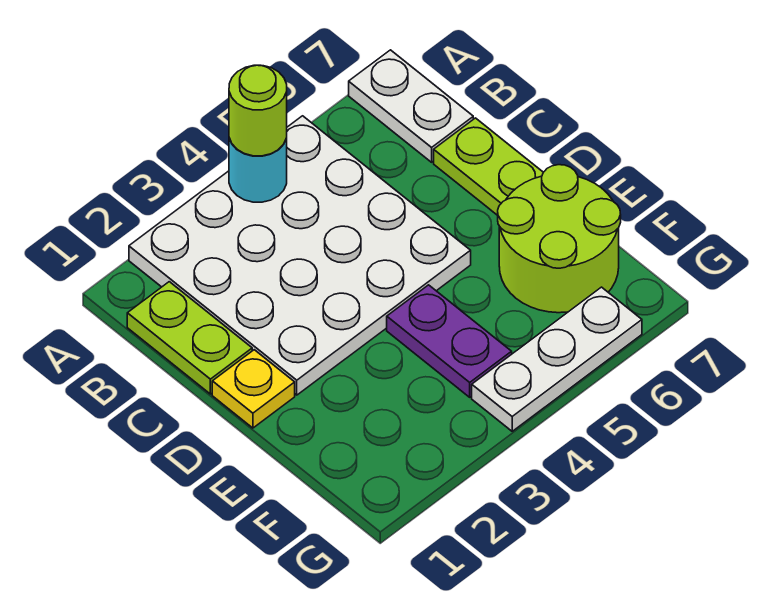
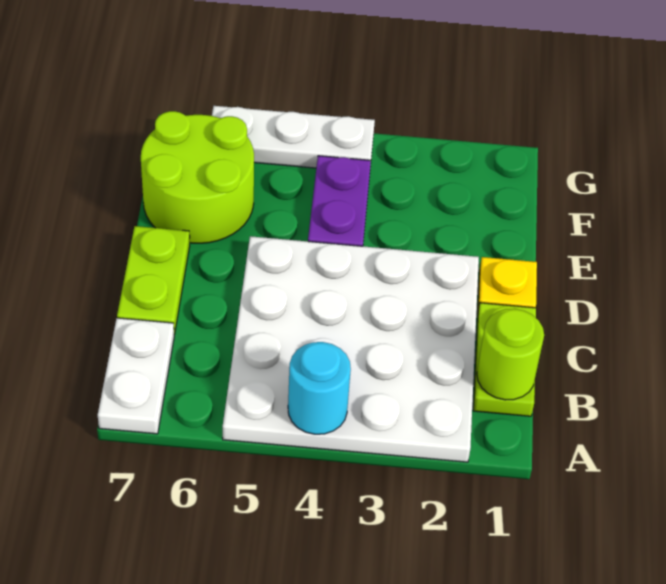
lime 1x1 round brick [229,65,287,156] -> lime 1x1 round brick moved to [477,309,544,400]

